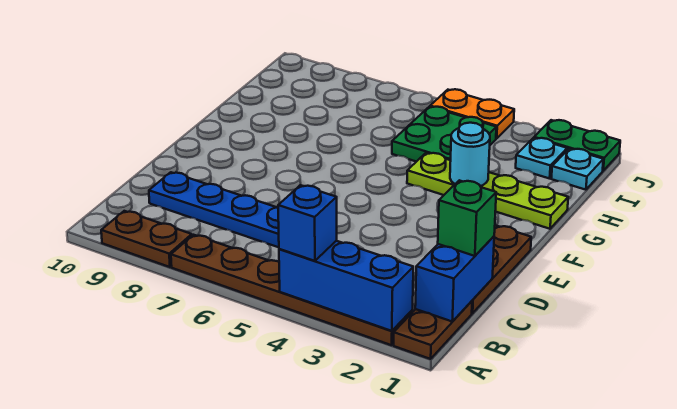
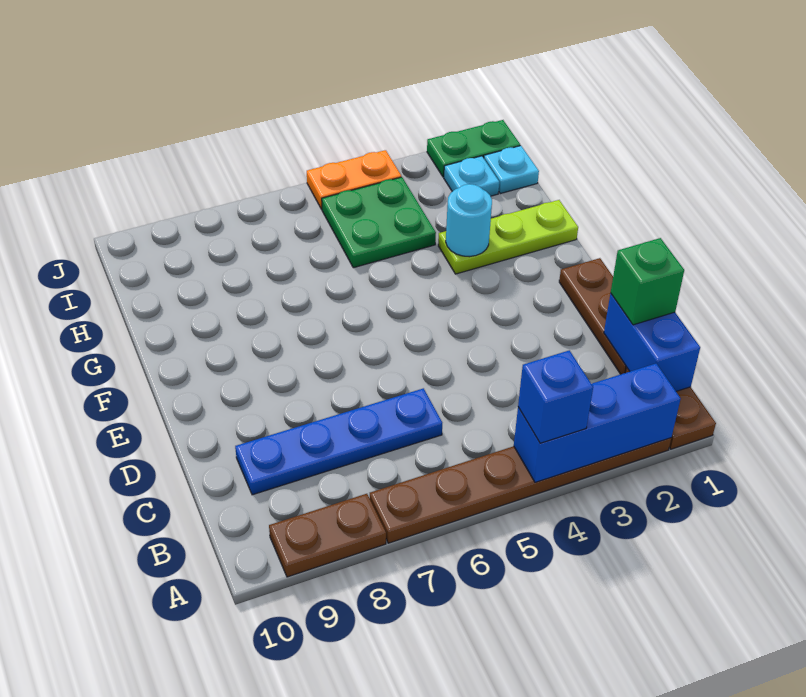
lime 1x4 plate [407,153,568,229] -> lime 1x3 plate [438,200,578,274]

